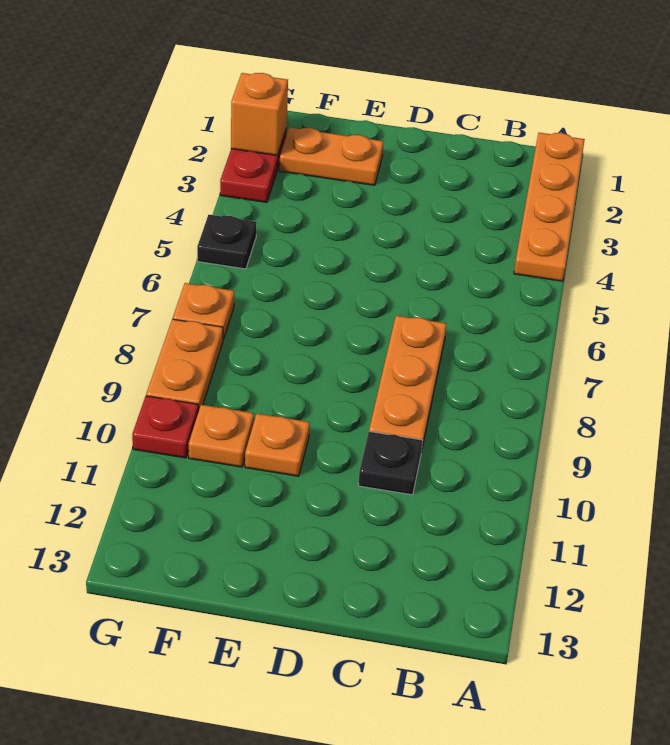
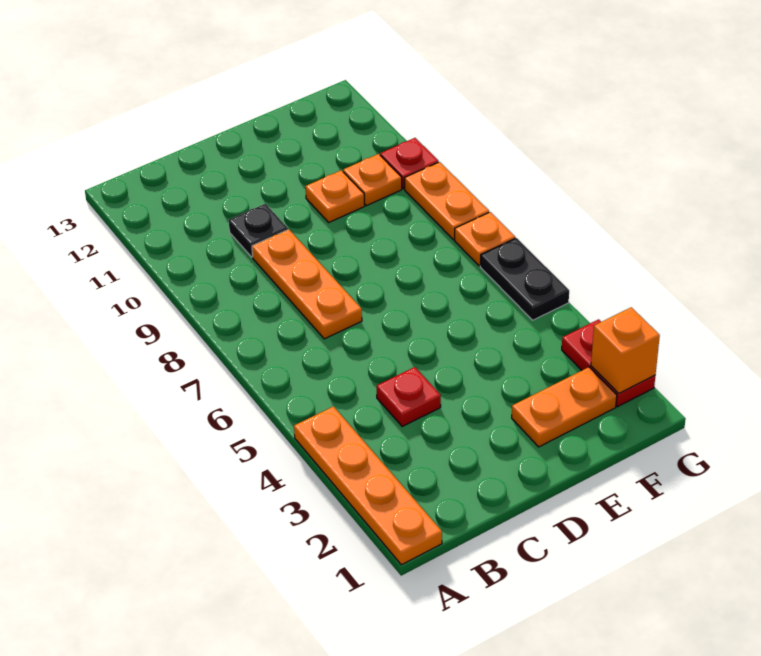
none -> red 1x1 plate [377,367,441,427]
black 1x1 plate [197,215,257,269] -> black 1x2 plate [480,238,569,320]

